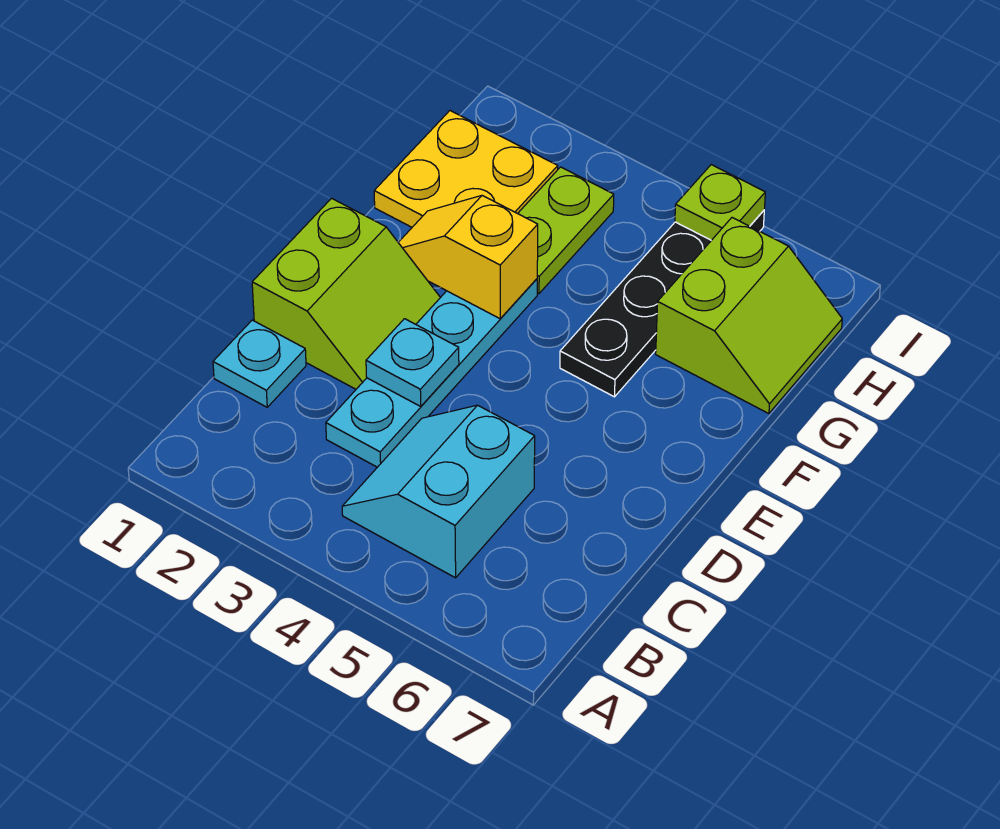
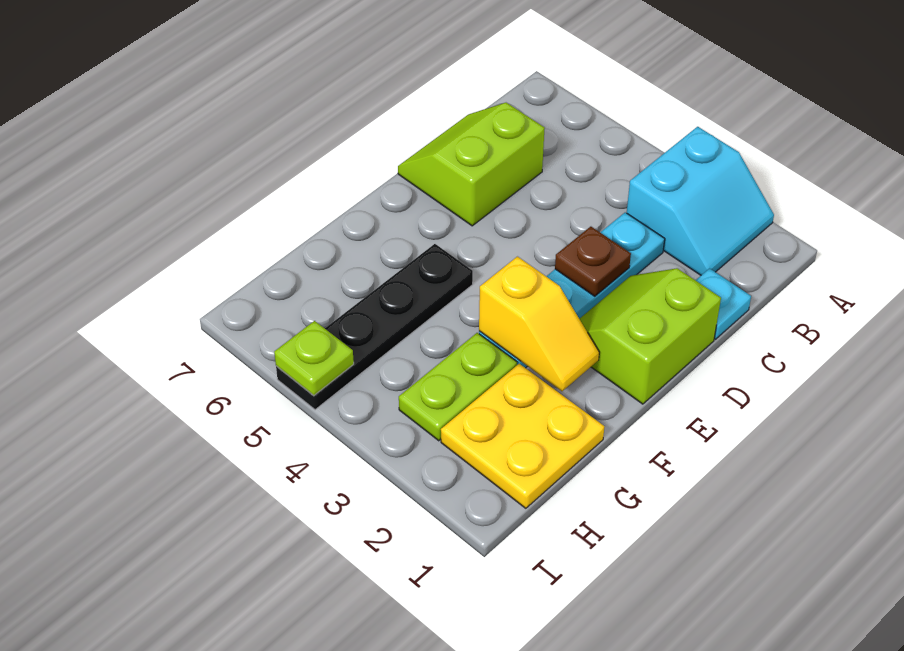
cyan 2x2 slope [342,405,535,578] -> cyan 2x2 slope moved to [627,127,774,275]
cyan 1x1 plate [366,319,459,406] -> brown 1x1 plate [555,227,631,296]
lime 2x2 slope [656,218,842,414] -> lime 2x2 slope moved to [398,103,545,226]

